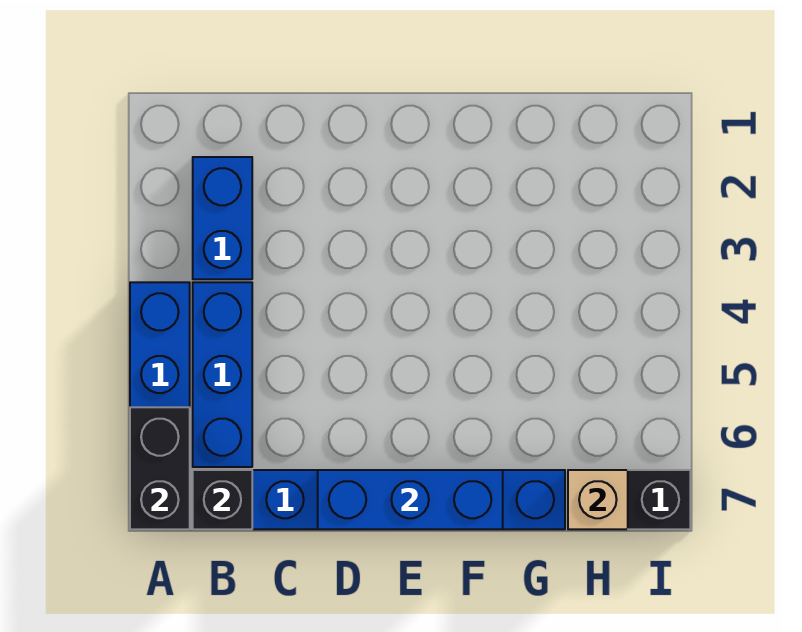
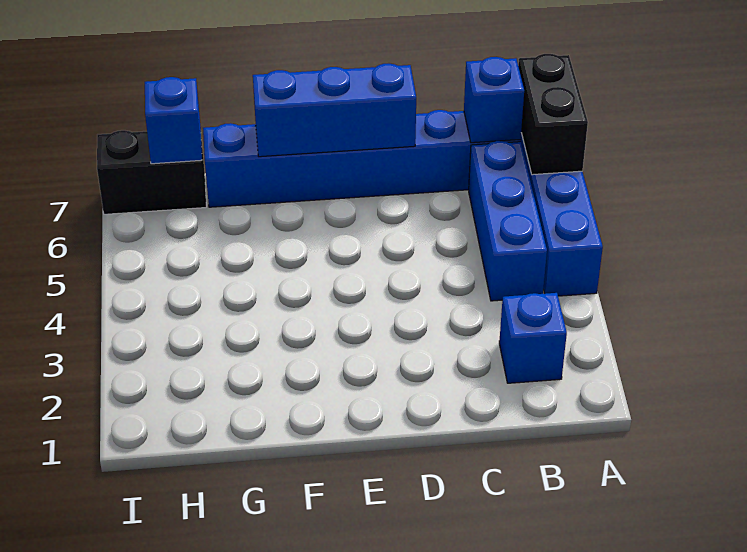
blue 1x2 brick [193,157,252,279] -> blue 1x1 brick [499,293,567,383]
black 1x1 brick [193,470,252,529] -> blue 1x1 brick [464,57,524,143]
tan 1x1 brick [568,470,628,529] -> blue 1x1 brick [145,77,202,164]

